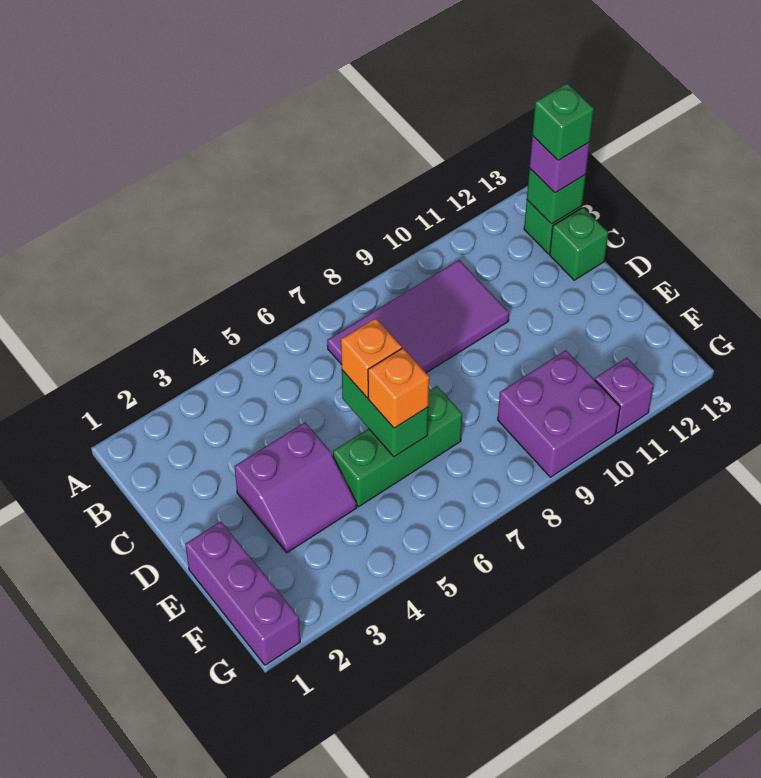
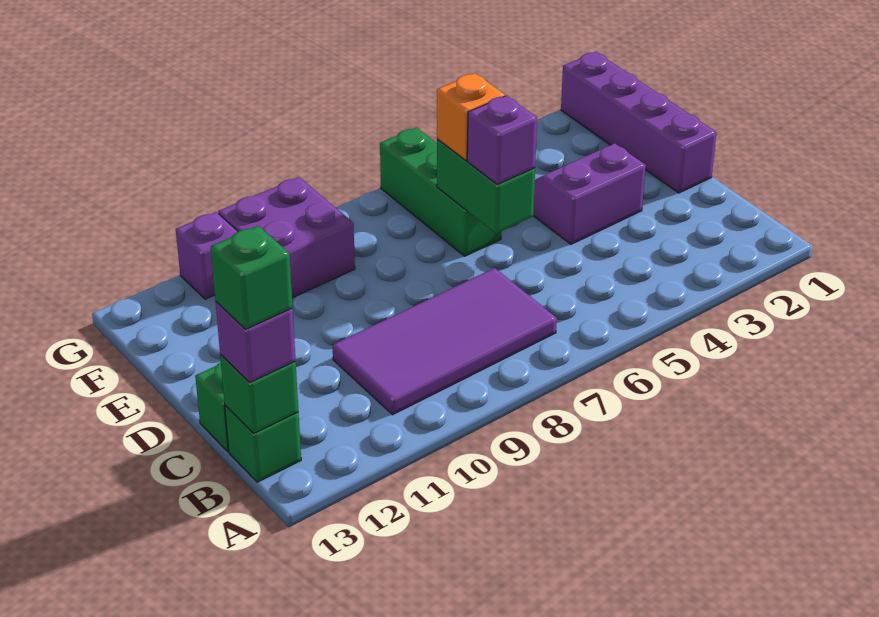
orange 1x1 brick [341,318,402,398] -> purple 1x1 brick [467,96,537,184]
purple 1x3 brick [185,522,300,665] -> purple 1x4 brick [561,52,717,193]
green 1x3 brick [333,386,462,507] -> green 1x3 brick turned to [380,128,501,256]

